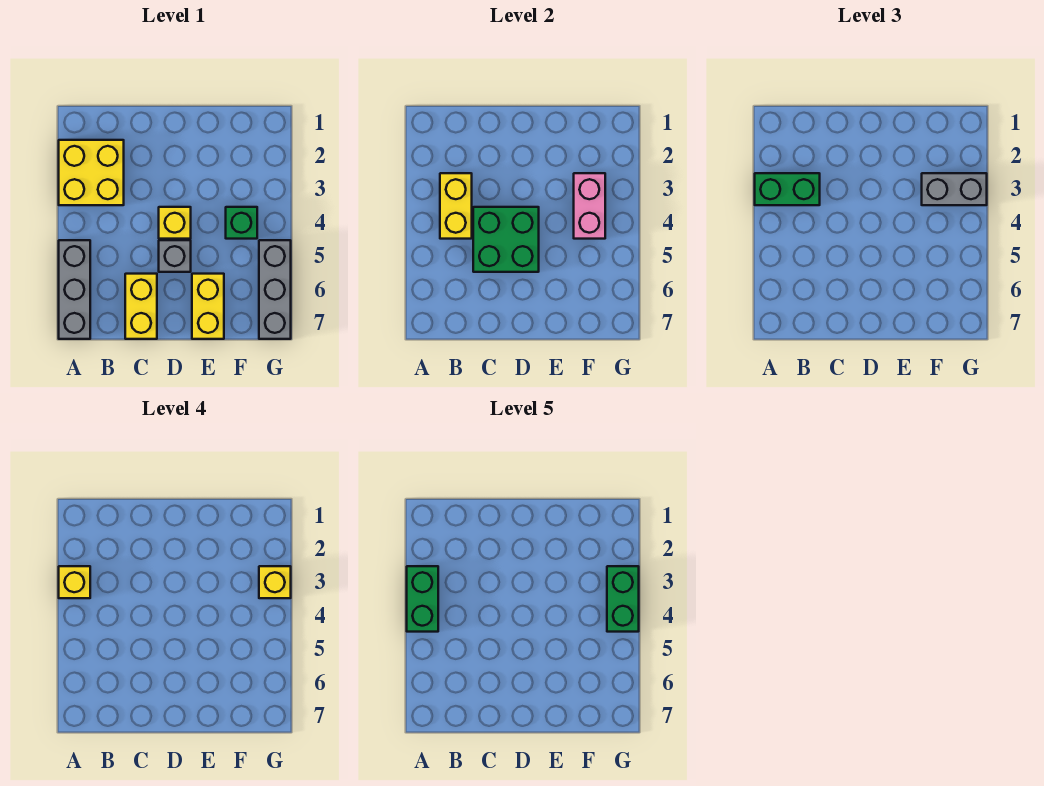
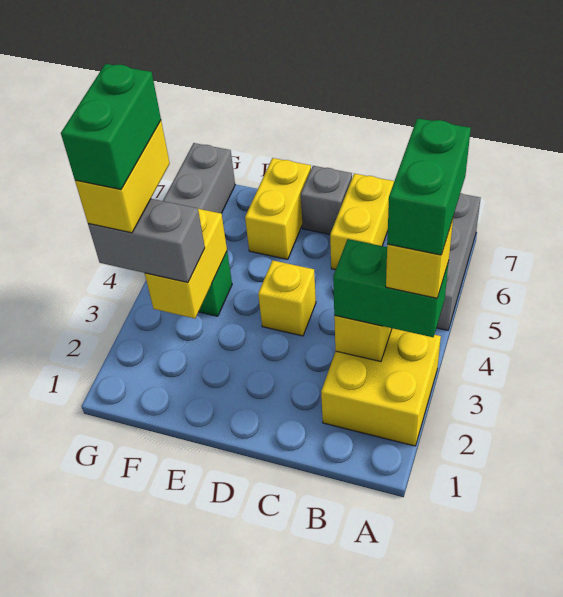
green 2x2 brick [473,207,539,272] -> none
grey 1x1 brick [159,240,191,272] -> grey 1x1 brick moved to [301,166,352,234]
pink 1x2 brick [574,173,605,239] -> yellow 1x2 brick [145,209,227,318]
yellow 1x1 brick [259,566,291,598] -> yellow 1x2 brick [75,121,170,233]

